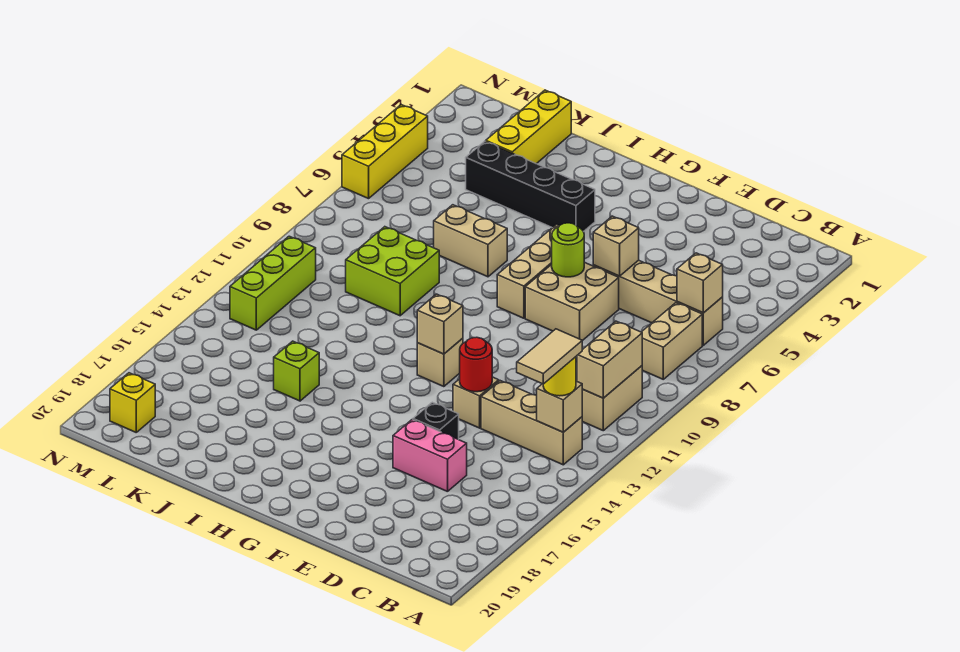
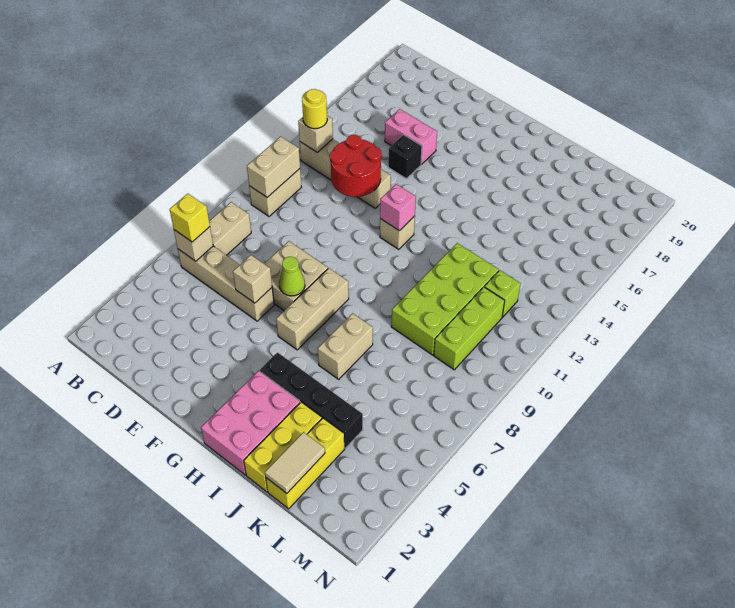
tan 1x2 tile [517,329,582,384] -> tan 1x2 tile moved to [265,432,325,493]
red 1x1 round brick [460,337,492,392] -> red 2x2 round brick [330,135,382,197]
lime 1x1 round brick [552,223,584,277] -> lime 1x1 cone [279,257,305,296]
tan 1x1 brick [417,294,463,354] -> pink 1x1 brick [380,184,416,231]
none -> pink 2x3 brick [201,371,300,475]
tan 1x2 brick [434,205,507,277] -> tan 1x2 brick turned to [318,313,373,379]
lime 2x2 brick [346,227,439,316] -> lime 2x4 brick [391,243,499,355]
lime 1x1 brick [274,341,319,401] -> lime 1x1 brick moved to [485,270,520,317]
lime 1x3 brick [230,236,316,330] -> lime 1x3 brick moved to [434,287,505,370]
yellow 1x1 brick [110,373,155,432] -> yellow 1x1 brick moved to [170,194,210,242]
yellow 1x3 brick [342,105,428,199] -> yellow 1x3 brick moved to [244,402,322,492]

